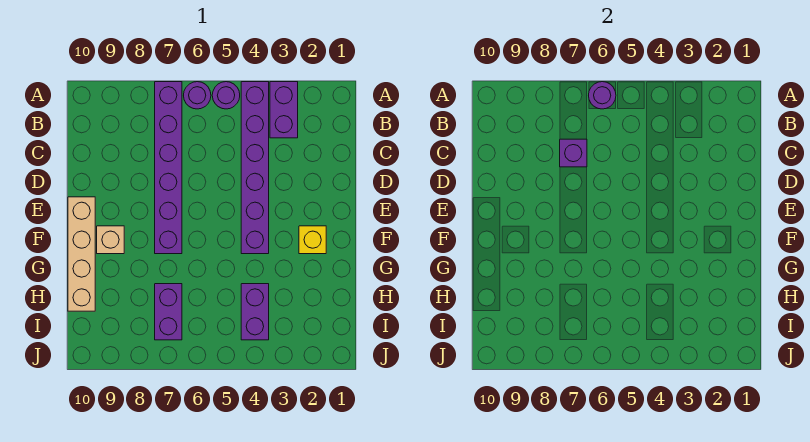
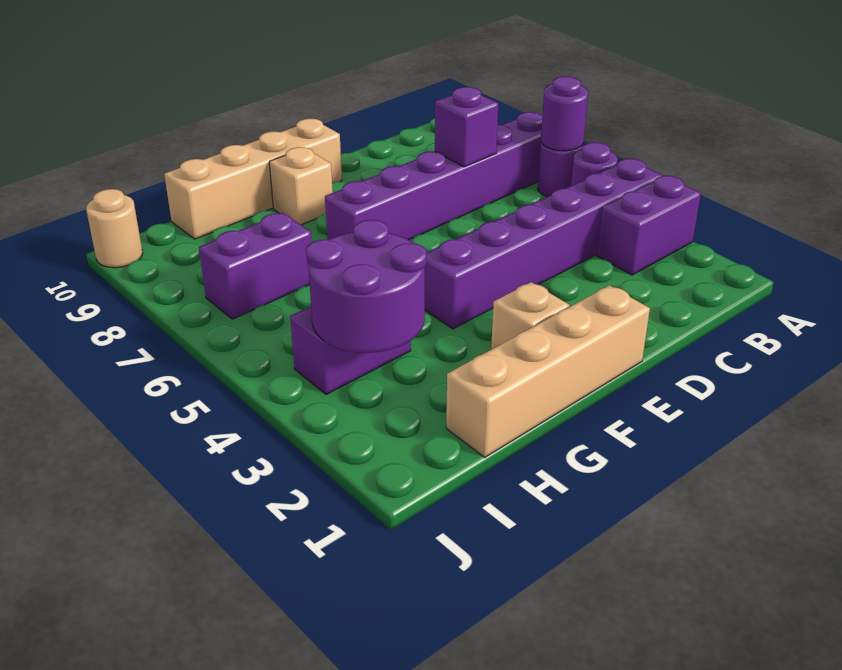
none -> tan 1x4 brick [446,285,650,457]
yellow 1x1 brick [299,226,326,254] -> tan 1x1 brick [491,282,569,349]
none -> purple 2x2 round brick [306,220,427,353]
none -> tan 1x1 round brick [86,189,143,268]

